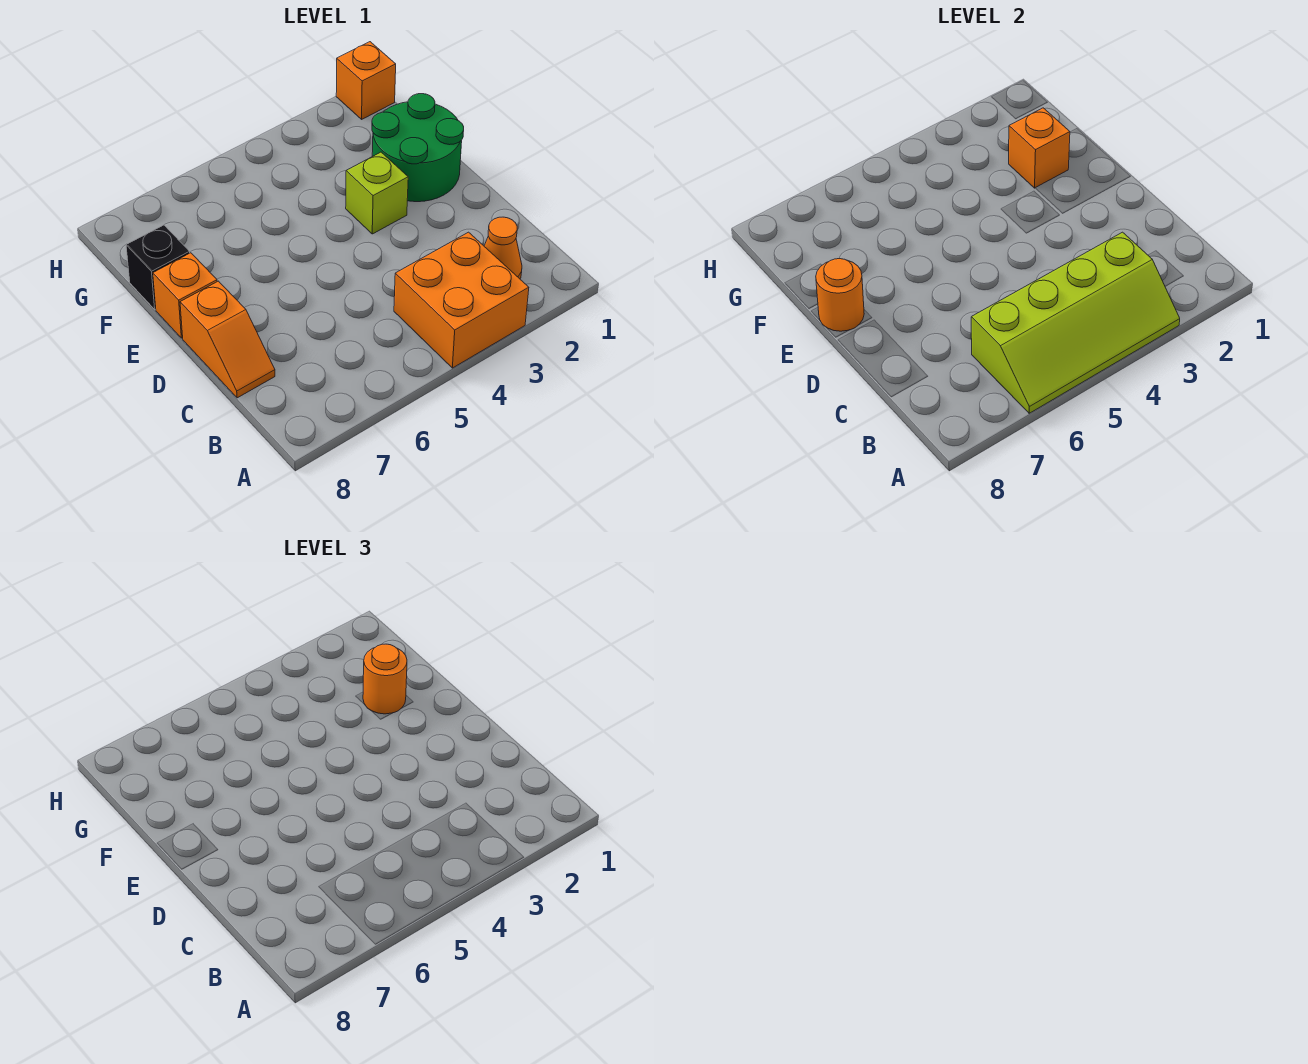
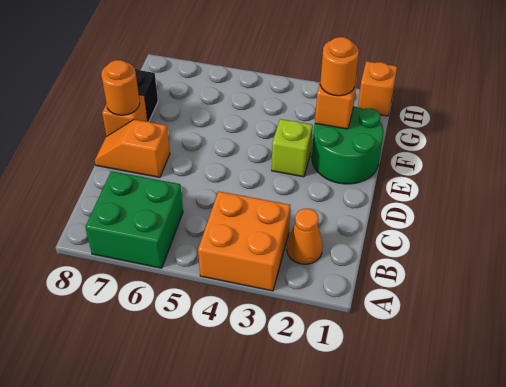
lime 2x4 slope [971,232,1180,413] -> none
none -> green 2x2 brick [85,171,183,268]
orange 1x2 slope [180,281,275,398] -> orange 1x2 slope turned to [95,120,170,177]

